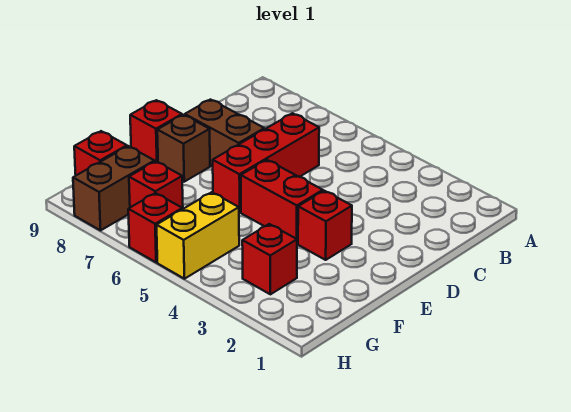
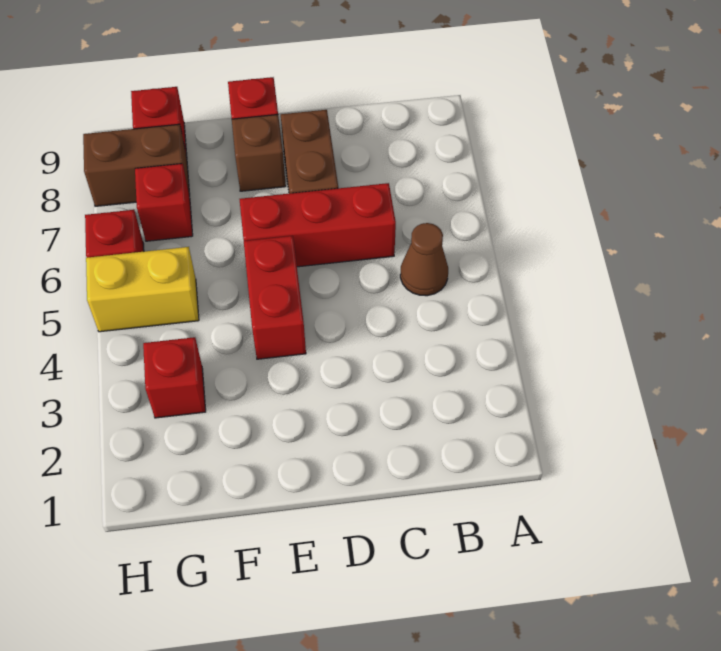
none -> brown 1x1 cone [400,223,448,296]
red 1x1 brick [298,191,352,260] -> none

